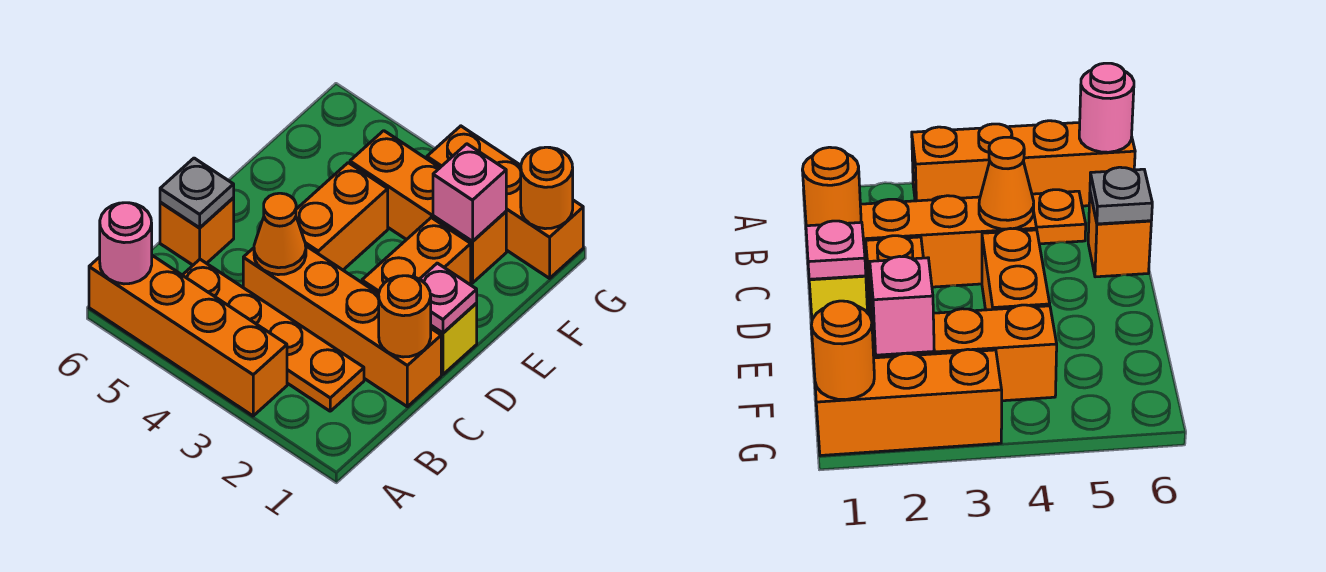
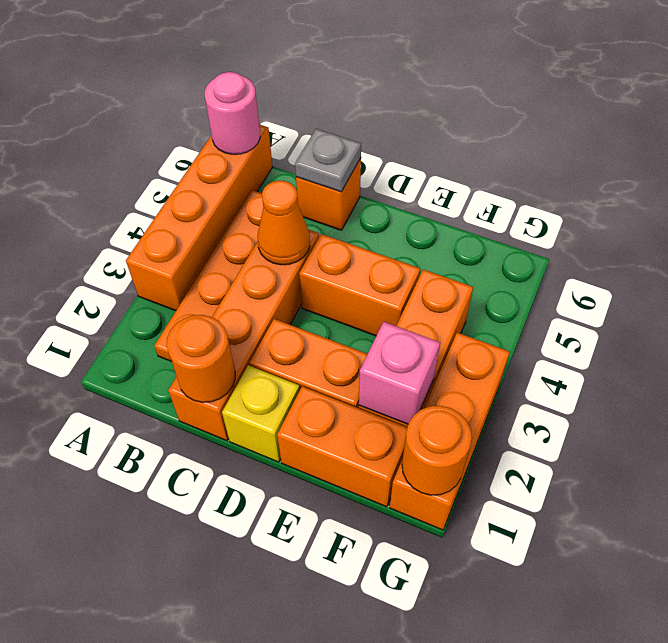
pink 1x1 plate [420,263,477,333] -> none
none -> orange 1x2 brick [277,386,407,507]

